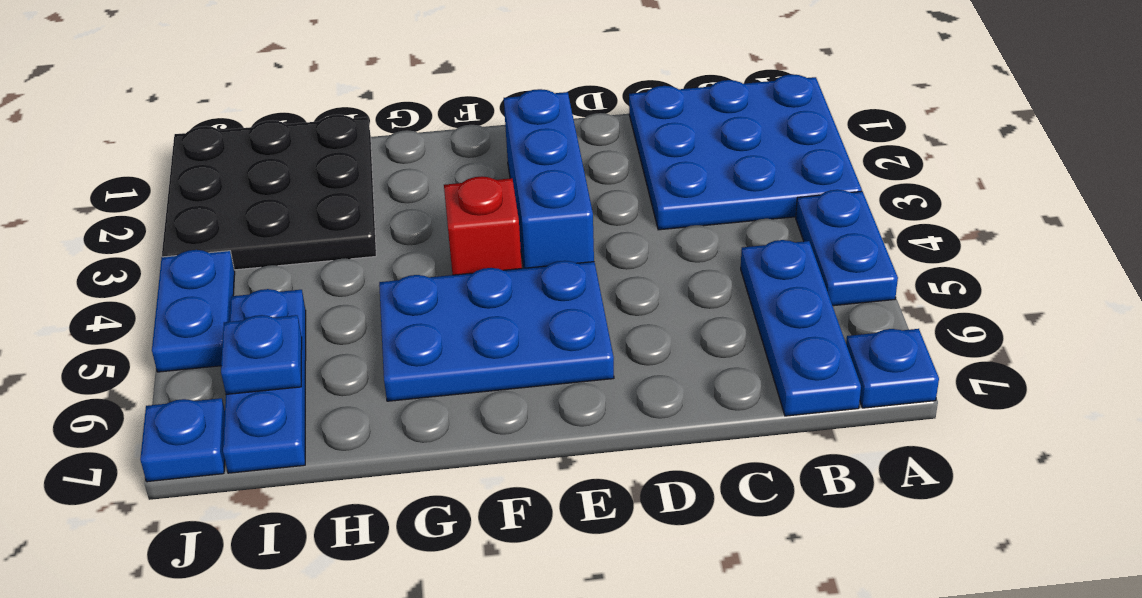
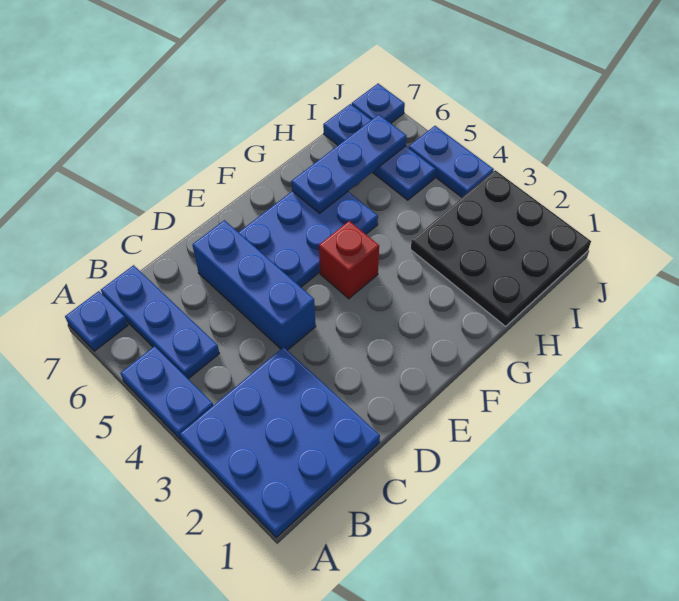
blue 1x3 brick [504,89,594,268] -> blue 1x3 brick moved to [192,220,316,350]
blue 1x1 plate [221,315,302,394] -> blue 1x3 plate [291,115,407,213]

